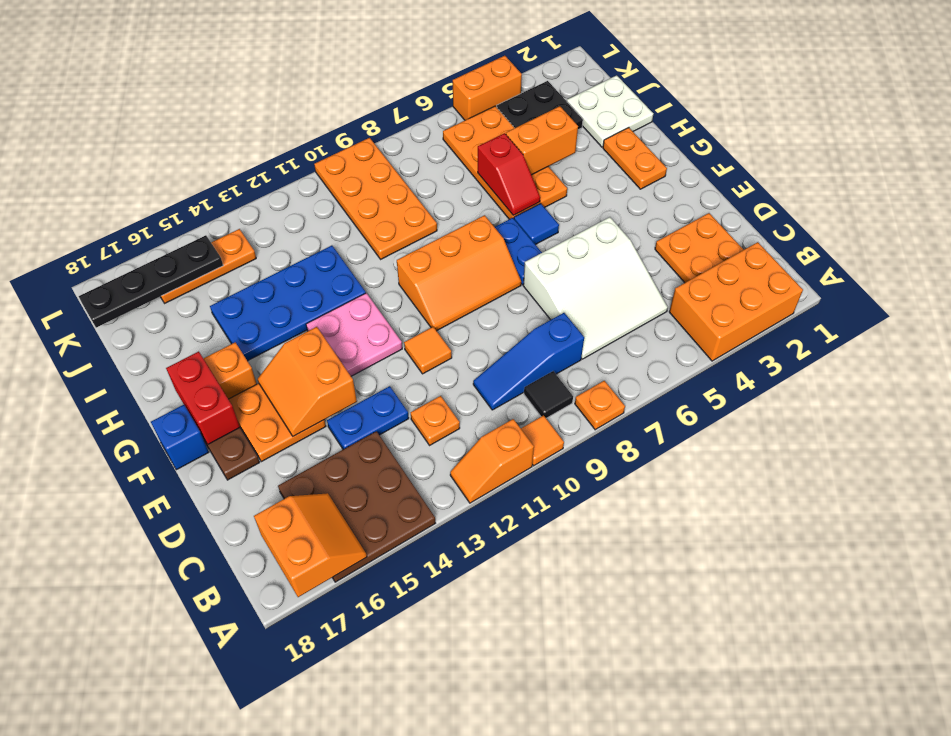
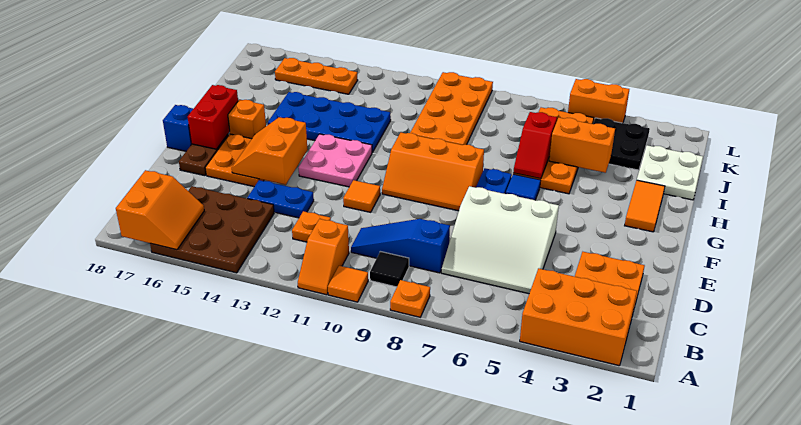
orange 1x2 slope [450,419,534,503] -> orange 1x2 slope turned to [298,219,349,295]
orange 1x2 plate [603,128,667,189] -> orange 1x2 tile [625,180,665,232]
black 1x4 plate [79,235,223,328] -> none

